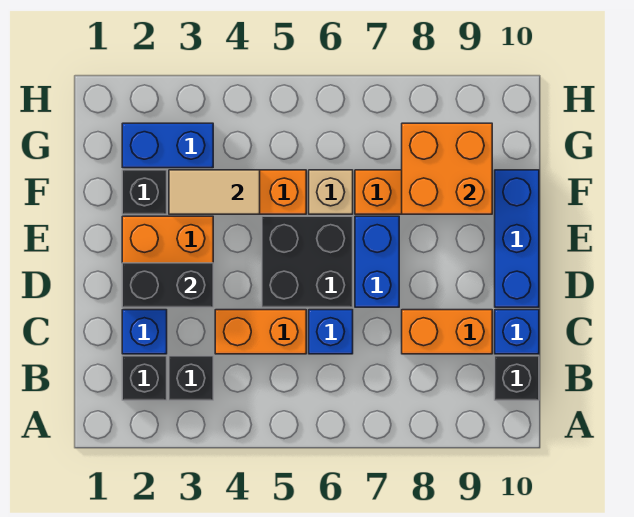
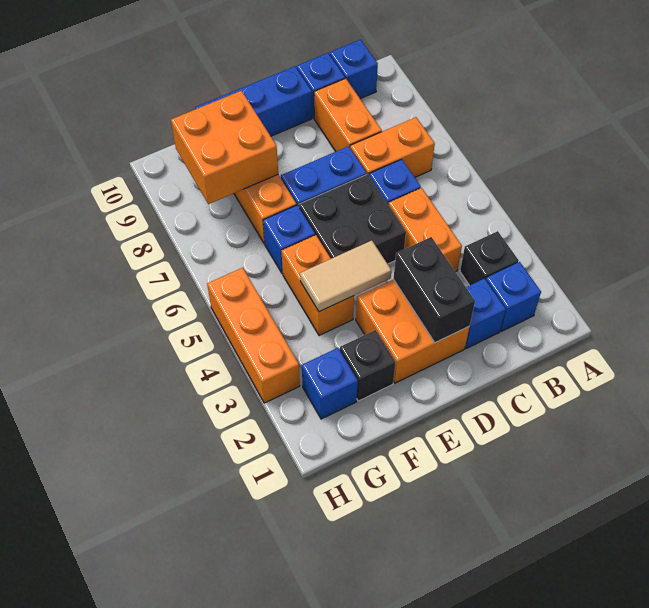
black 1x1 brick [122,356,167,400] -> blue 1x1 brick [486,262,541,331]
none -> orange 1x2 brick [350,117,435,177]
black 1x1 brick [495,356,539,400] -> blue 1x1 brick [330,40,378,99]
tan 1x2 tile [169,170,260,214] -> tan 1x2 tile turned to [300,241,391,312]
tan 1x1 brick [309,170,353,214] -> blue 1x1 brick [263,205,315,274]
blue 1x2 brick [122,123,213,168] -> blue 1x1 brick [302,348,358,419]
none -> orange 1x3 brick [207,268,300,403]

